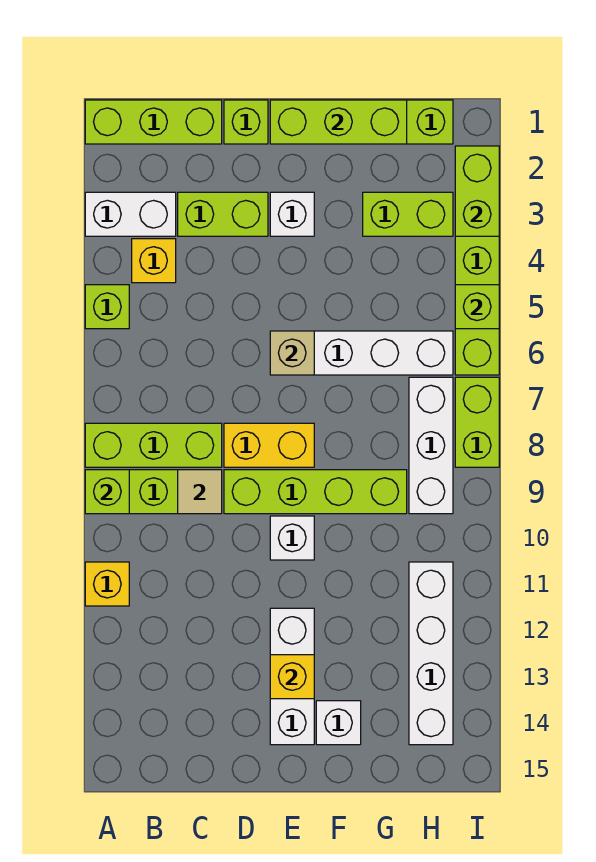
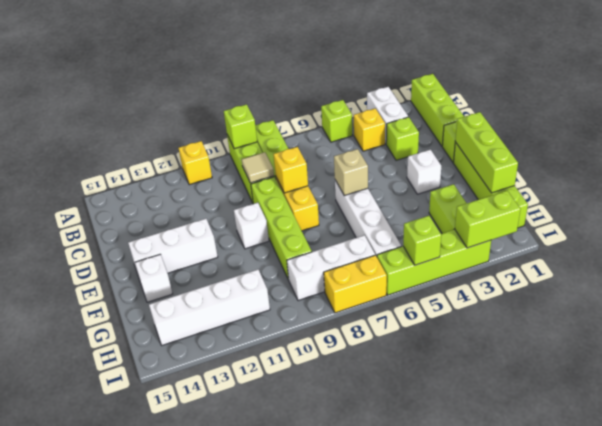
lime 1x2 brick [178,192,268,236] -> lime 1x1 brick [386,117,419,160]
yellow 1x1 brick [270,655,314,699] -> yellow 1x1 brick moved to [274,147,308,193]
lime 1x2 brick [455,377,499,467] -> yellow 1x2 brick [324,255,387,313]

